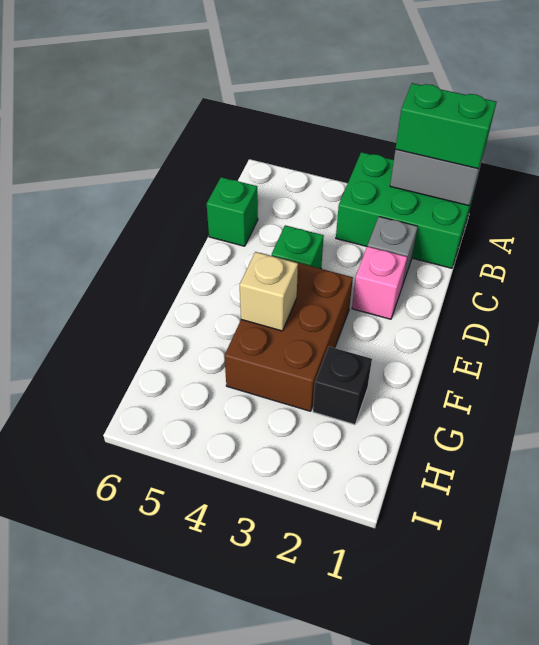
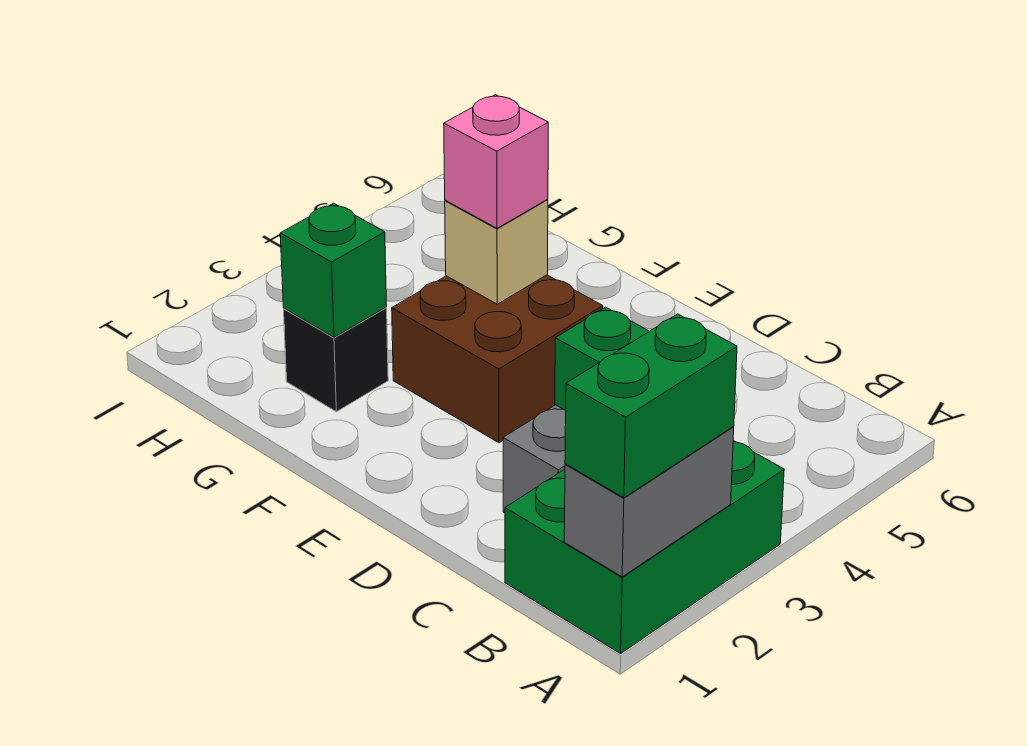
green 1x1 brick [207,177,258,246] -> green 1x1 brick moved to [280,203,387,337]
pink 1x1 brick [352,246,407,319] -> pink 1x1 brick moved to [444,95,548,228]
brown 2x3 brick [224,256,353,411] -> brown 2x2 brick [392,275,603,443]

